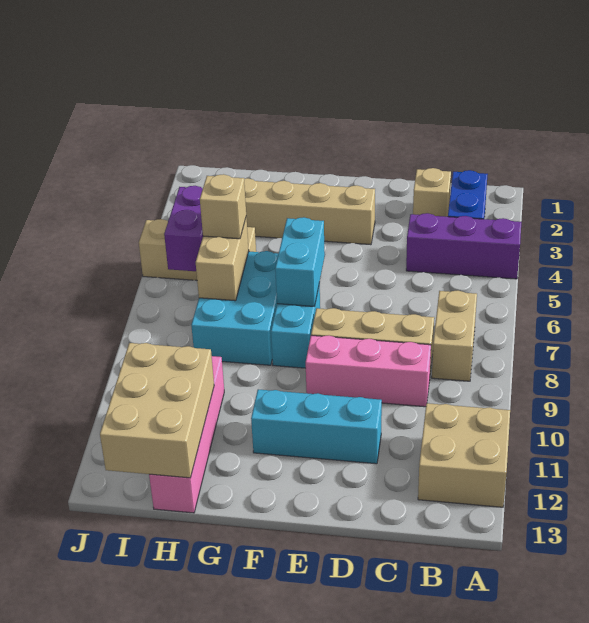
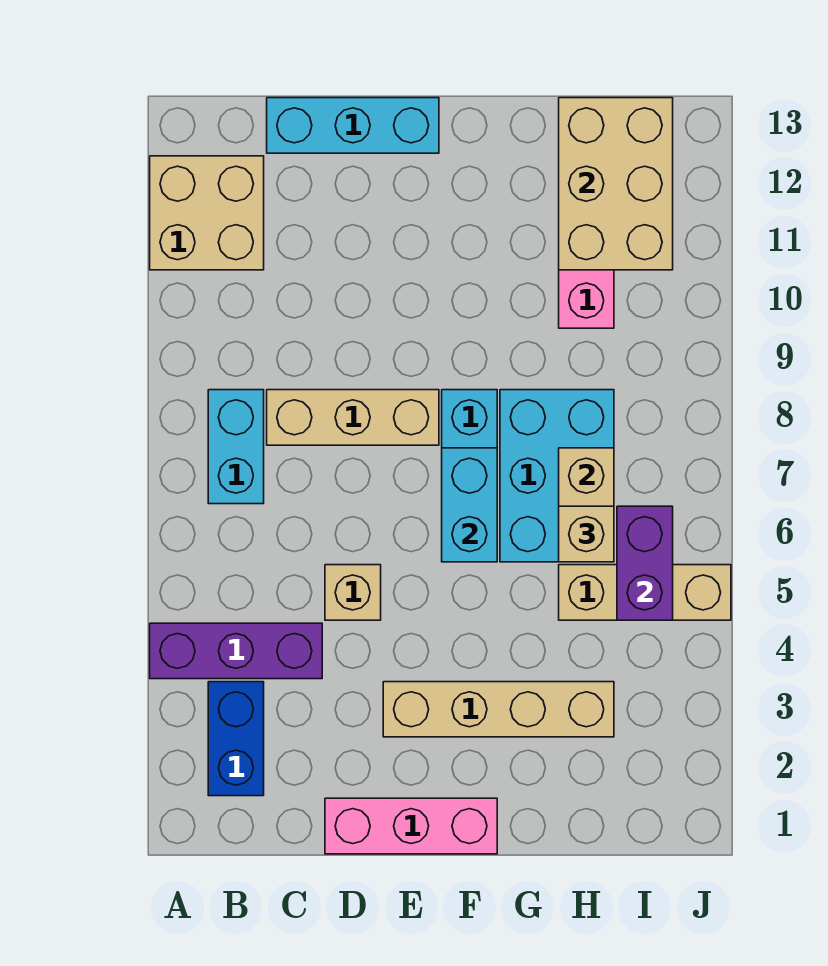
tan 1x2 brick [432,291,477,381] -> cyan 1x2 brick [208,390,264,504]
tan 1x1 brick [413,168,451,217] -> tan 1x1 brick moved to [325,565,381,620]
pink 1x3 brick [306,335,431,407] -> pink 1x3 brick moved to [325,798,497,854]
cyan 1x3 brick [251,389,382,464] -> cyan 1x3 brick moved to [267,98,439,153]

